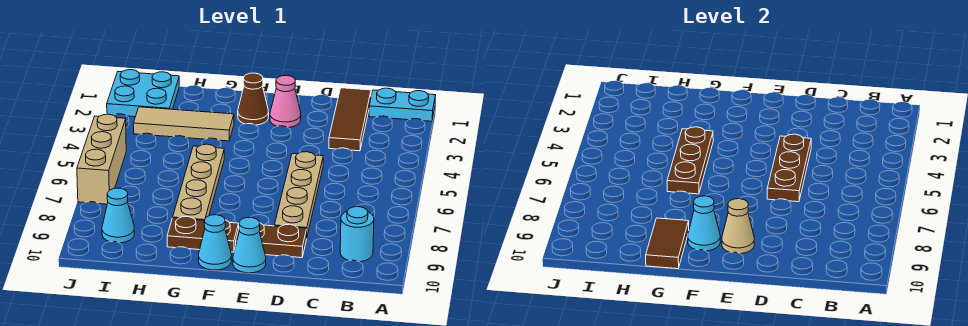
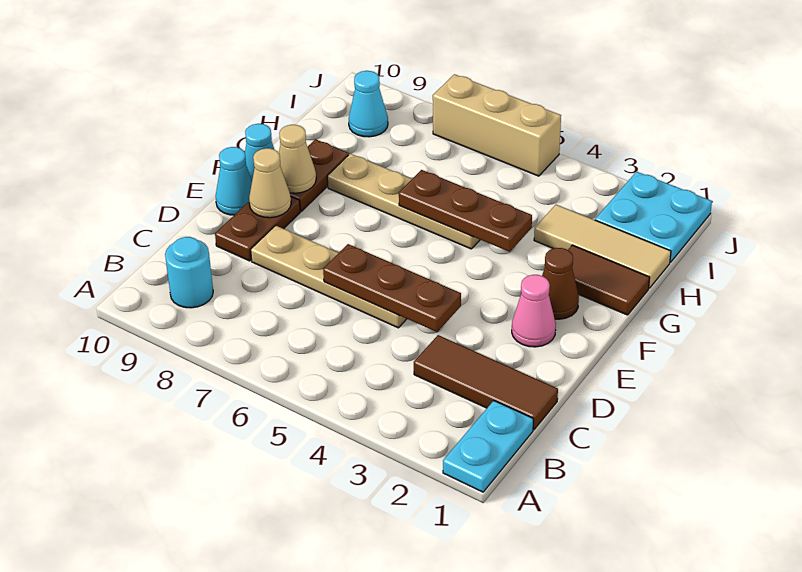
cyan 1x1 cone [688,196,720,251] -> tan 1x1 cone [279,125,316,193]
tan 1x3 tile [133,107,234,141] -> tan 1x3 tile turned to [534,205,671,288]
brown 1x2 tile [646,218,689,269] -> brown 1x2 tile moved to [568,245,650,315]

